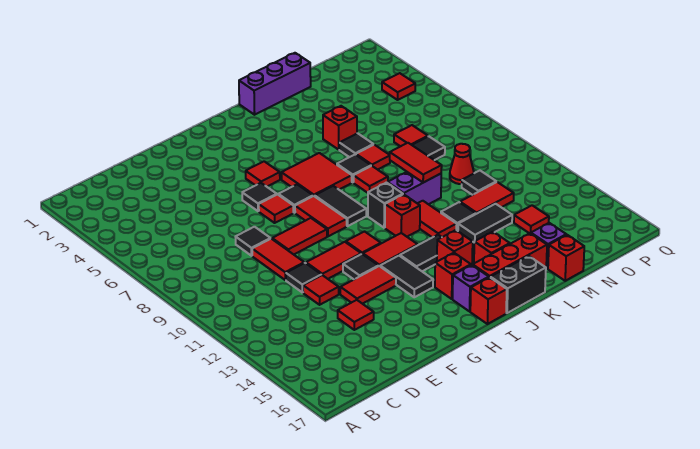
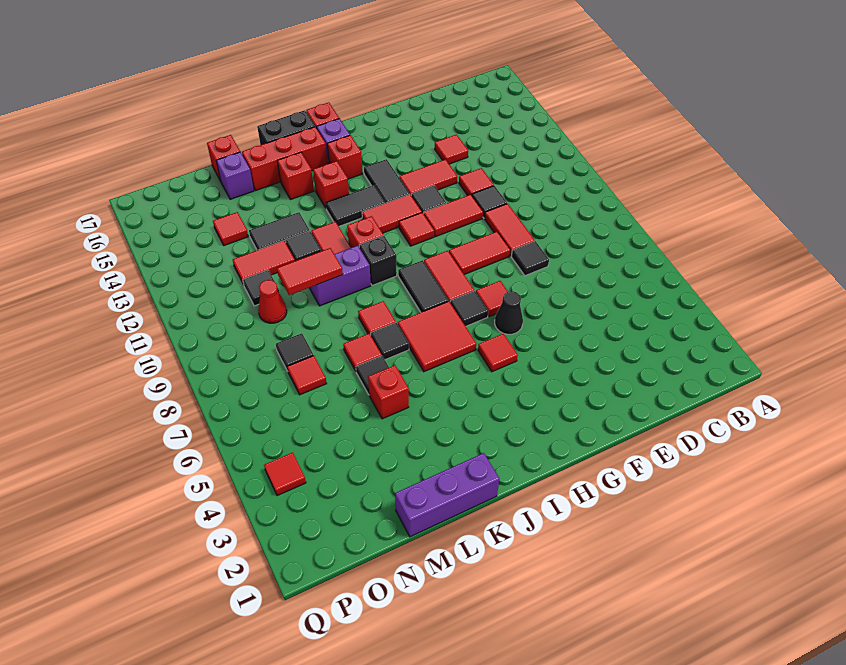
black 1x1 tile [242,183,277,211] -> black 1x1 cone [495,291,523,334]
red 1x2 tile [390,143,442,183] -> red 1x2 tile turned to [277,248,343,295]

